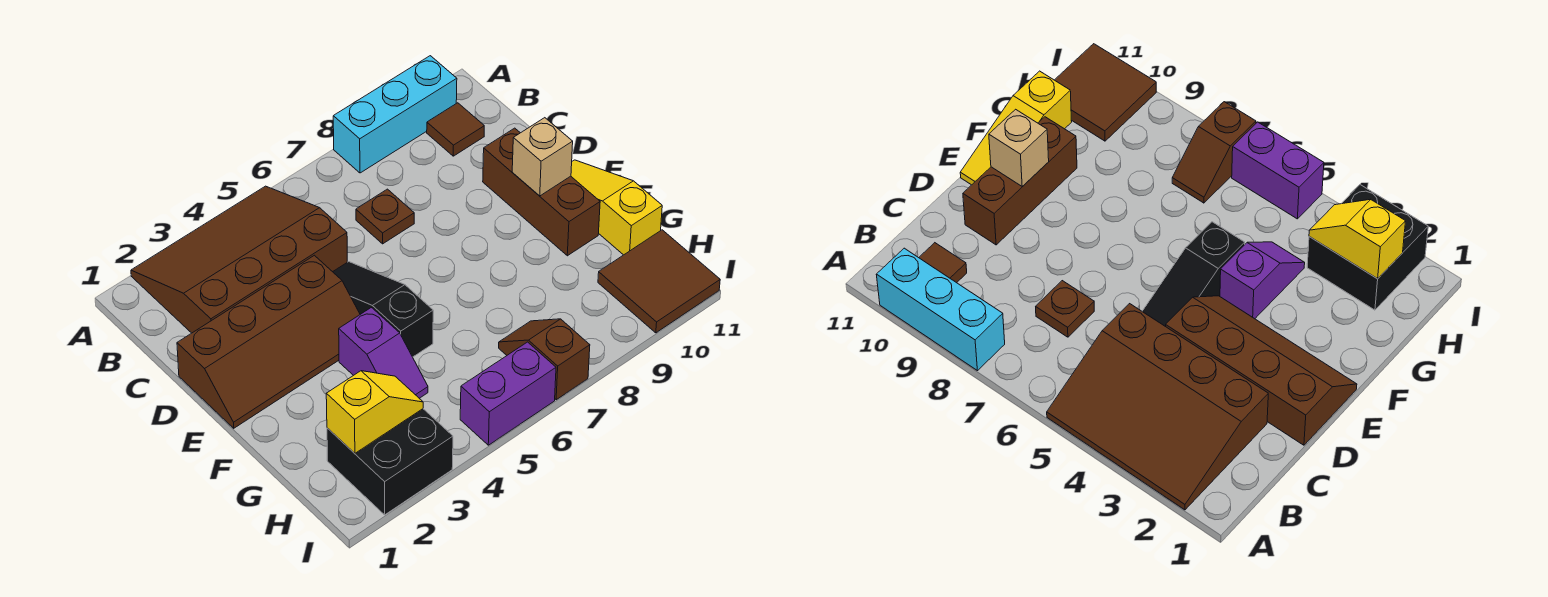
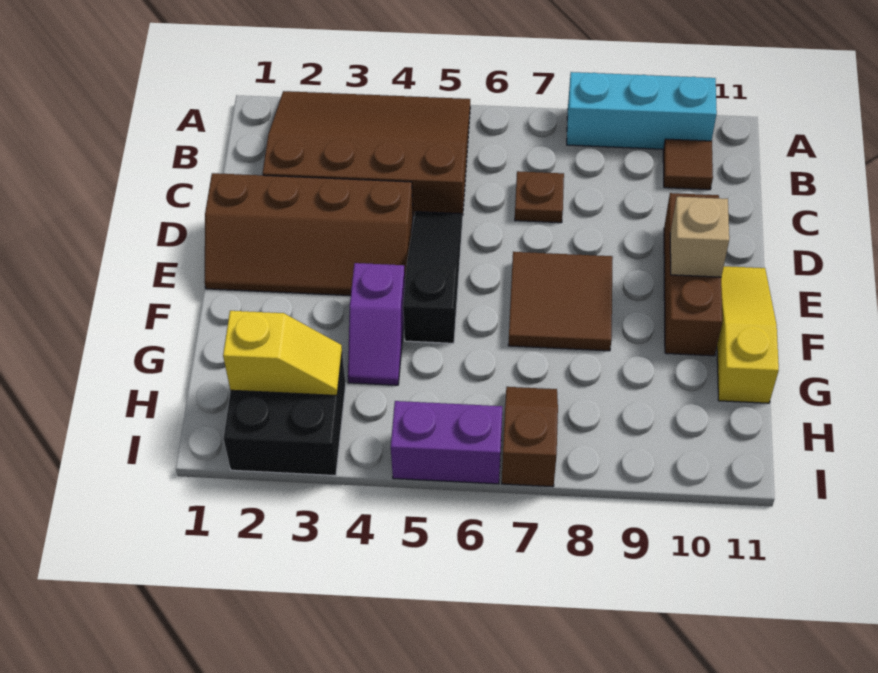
brown 2x2 tile [598,230,720,333] -> brown 2x2 tile moved to [508,252,613,351]

